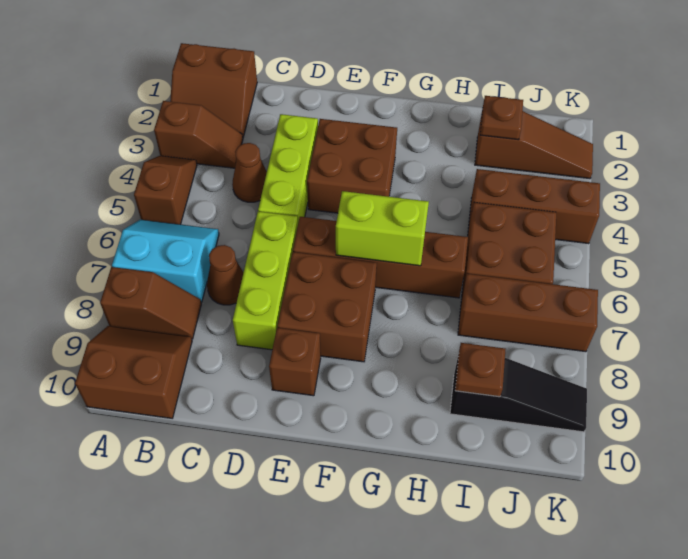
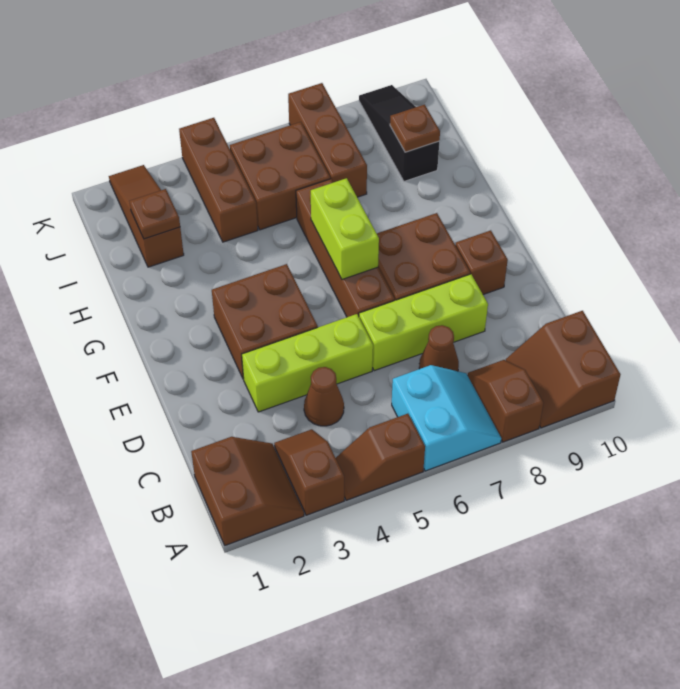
cyan 2x2 slope [112,220,219,302] -> cyan 2x2 slope turned to [392,365,501,471]

